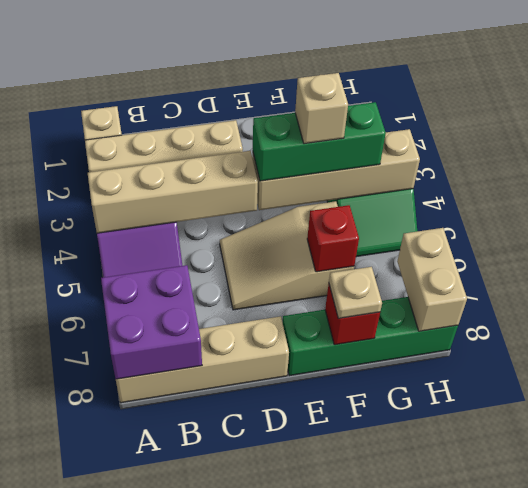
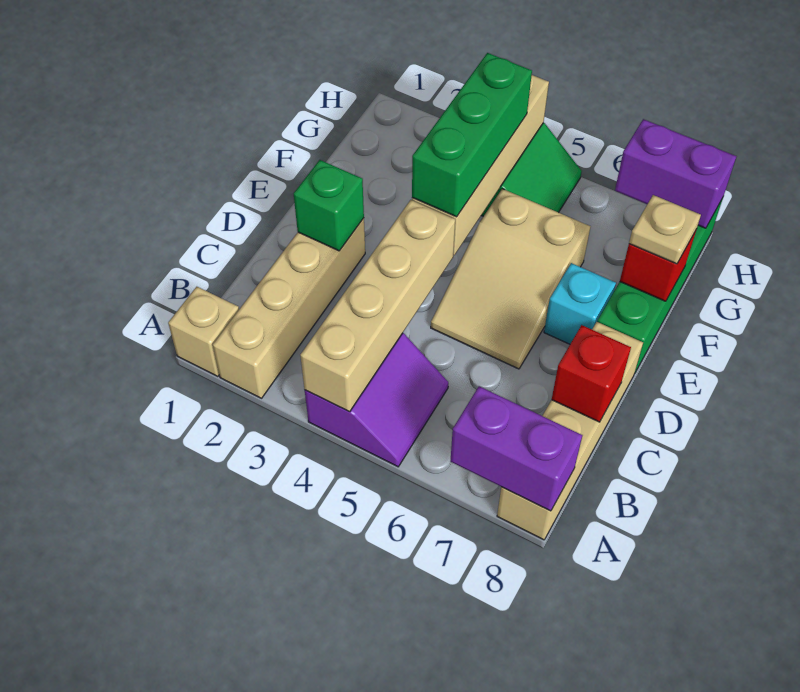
purple 2x2 brick [101,265,202,379] -> purple 1x2 brick [450,386,582,511]
none -> green 1x1 brick [294,160,364,251]
none -> cyan 1x1 brick [544,263,616,344]
tan 1x1 brick [295,73,348,144] -> none
red 1x1 brick [307,205,359,272] -> red 1x1 brick moved to [552,325,631,422]
tan 1x2 brick [397,228,467,331] -> purple 1x2 brick [615,119,737,228]

